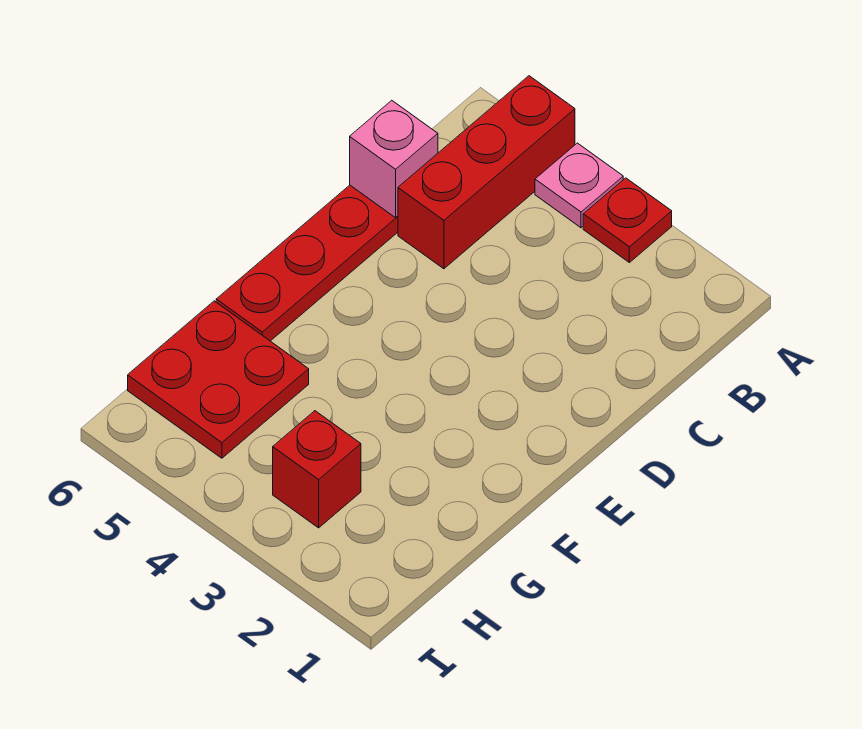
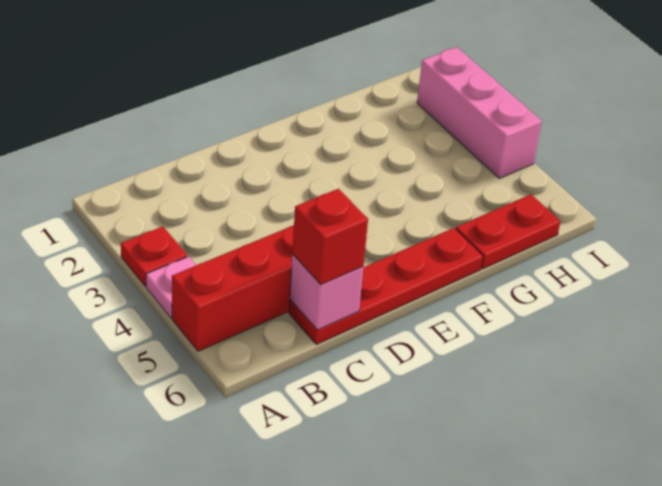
red 2x2 plate [128,301,309,458] -> red 1x2 plate [456,194,561,269]
red 1x1 brick [273,411,361,528] -> red 1x1 brick moved to [292,189,368,284]
none -> pink 1x3 brick [417,47,542,178]

